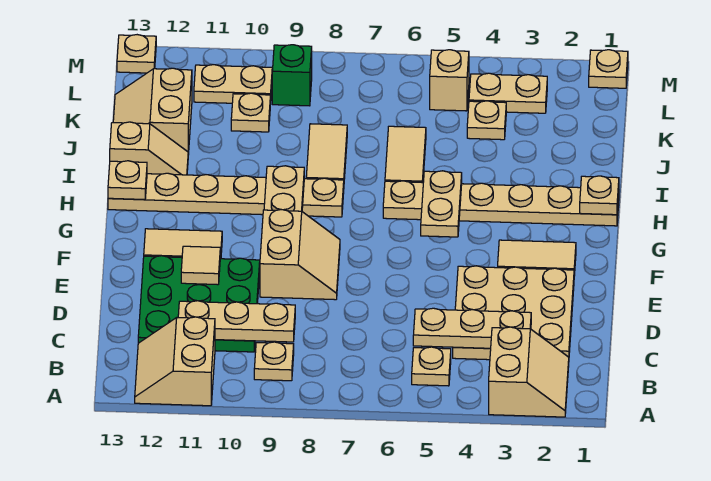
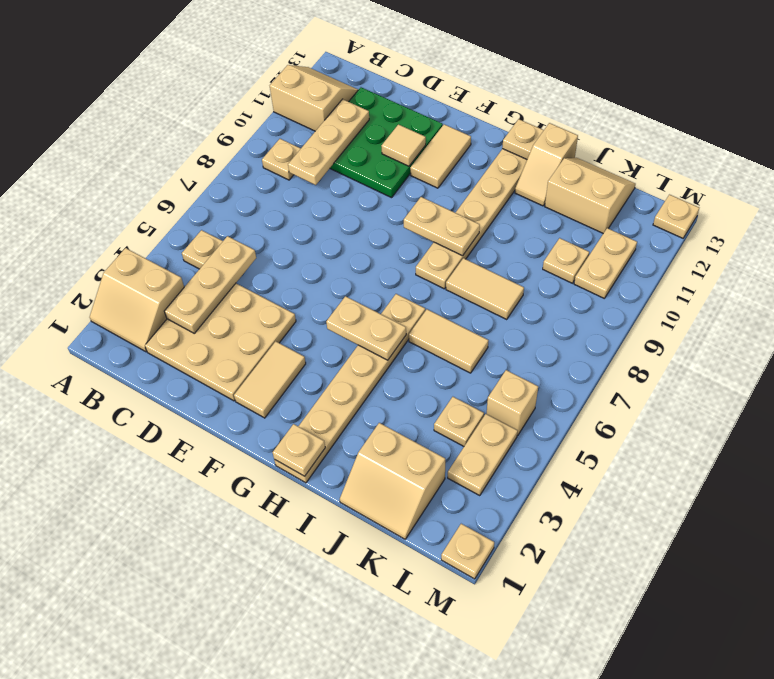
tan 2x2 slope [260,210,340,300] -> tan 2x2 slope moved to [340,423,445,539]
green 1x1 brick [272,45,312,106] -> none

